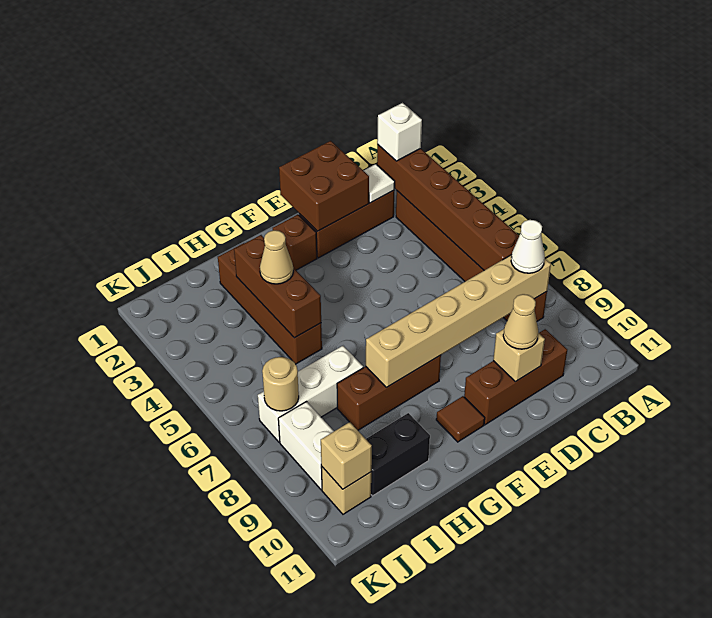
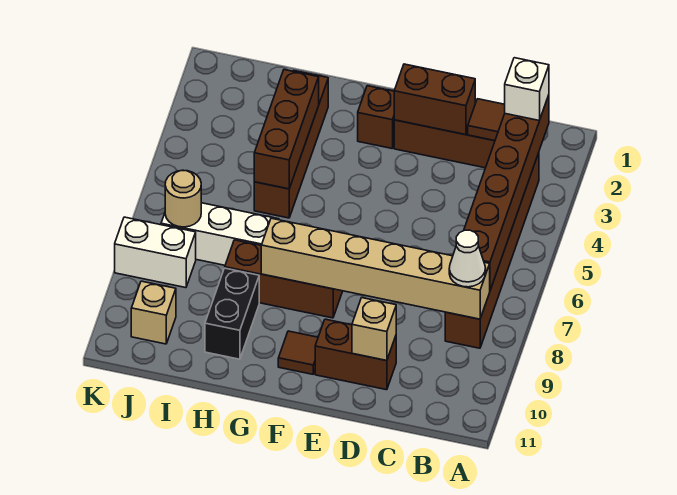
white 1x1 tile [363,164,395,203] -> brown 1x1 tile [468,99,505,141]
brown 1x3 brick [464,329,567,425] -> brown 1x2 brick [315,319,396,390]
brown 2x2 brick [279,141,369,231] -> brown 1x2 brick [394,64,475,135]
tan 1x1 cone [503,294,538,349] -> none
tan 1x1 cone [260,230,293,284] -> none
black 1x2 brick [366,413,430,496] -> black 1x2 brick turned to [205,268,259,359]
white 1x2 brick [278,402,334,490] -> white 1x2 brick turned to [115,217,196,288]
tan 1x1 brick [321,422,372,489] -> none

